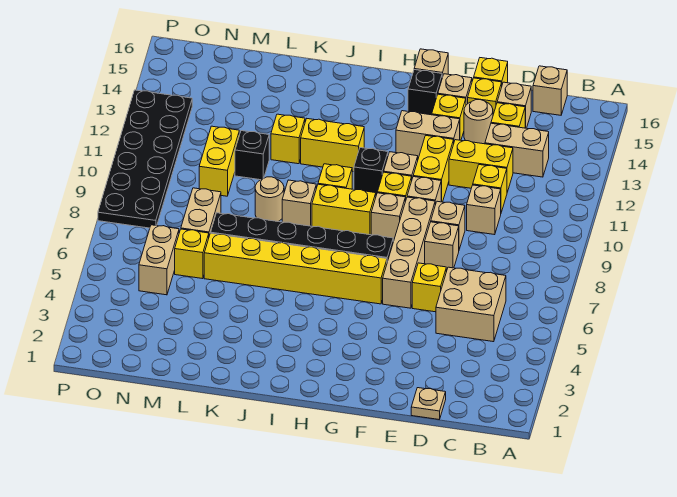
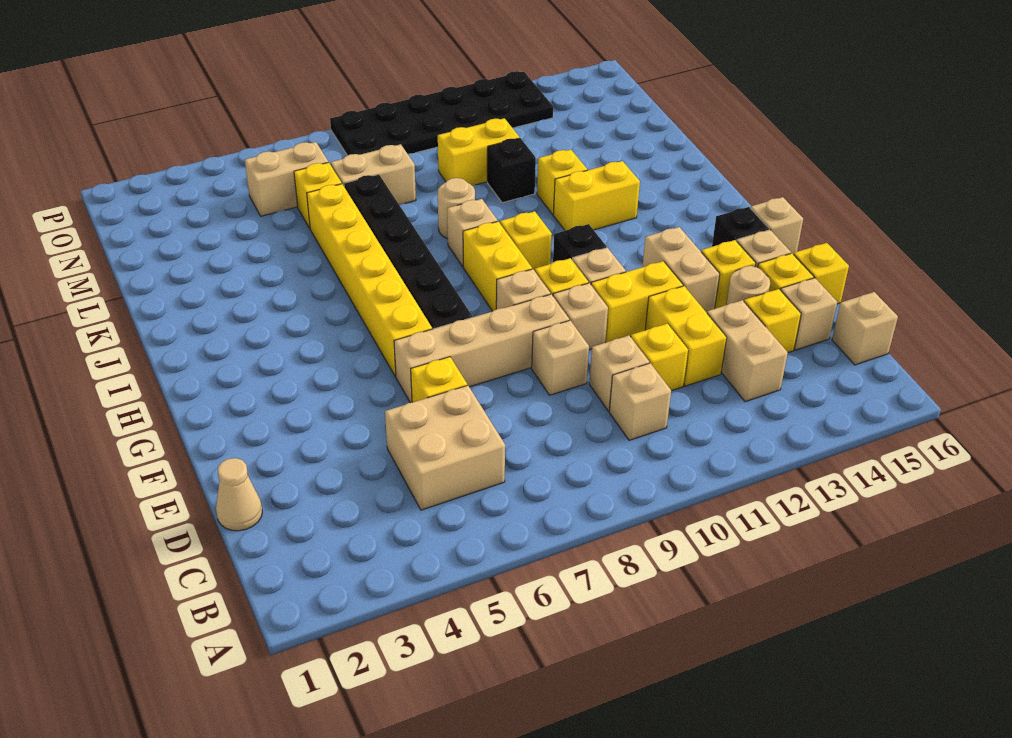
tan 1x1 plate [411,388,446,419] -> tan 1x1 cone [216,458,262,531]
tan 1x1 brick [425,222,459,271] -> tan 1x1 brick moved to [609,363,671,440]
yellow 1x2 brick [301,119,364,172] -> yellow 1x2 brick turned to [554,161,640,231]

